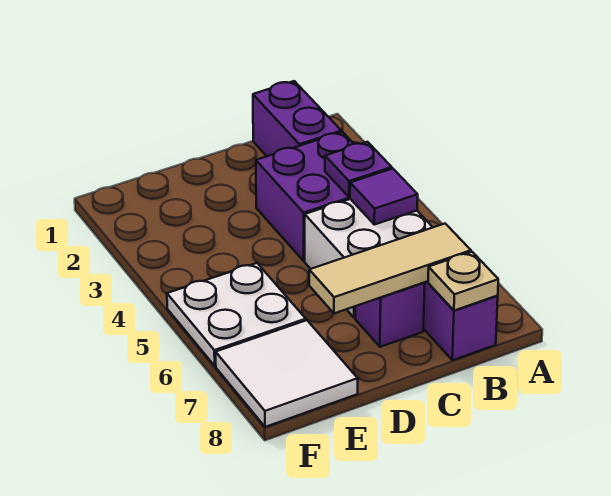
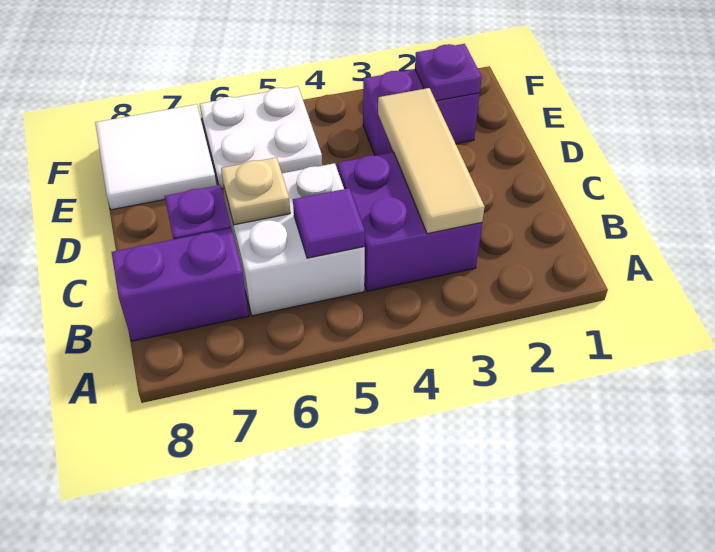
purple 1x2 brick [253,81,341,156] -> purple 1x2 brick moved to [363,69,480,155]
purple 1x1 plate [325,142,392,197] -> purple 1x1 plate moved to [415,44,482,101]
tan 1x3 tile [309,224,471,313] -> tan 1x3 tile moved to [378,88,485,234]
tan 1x1 plate [428,252,498,311] -> tan 1x1 plate moved to [221,157,290,225]

